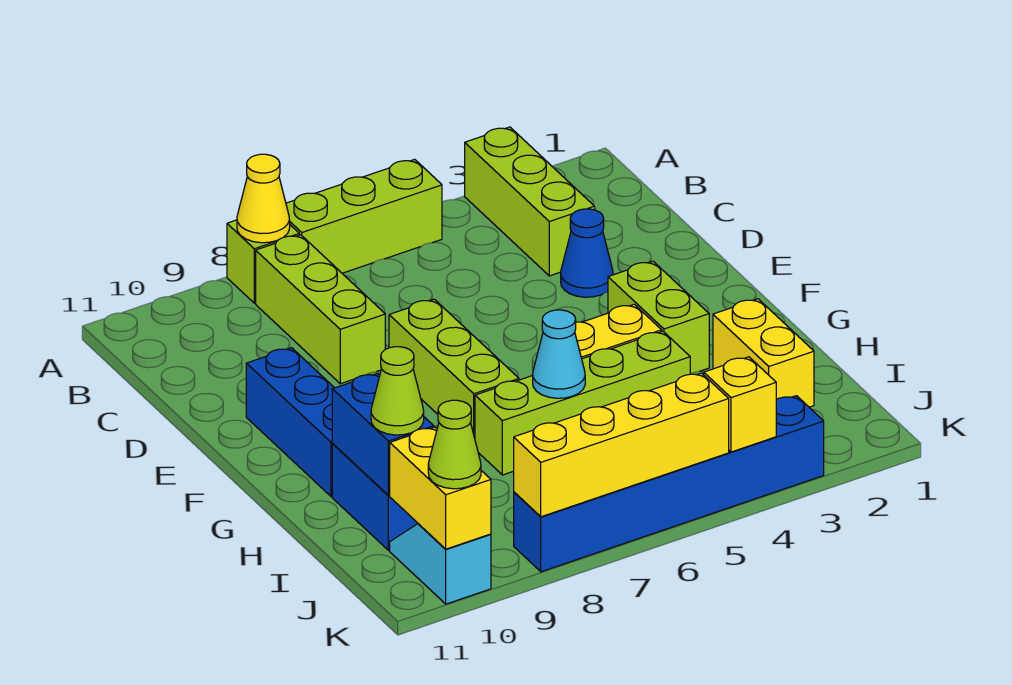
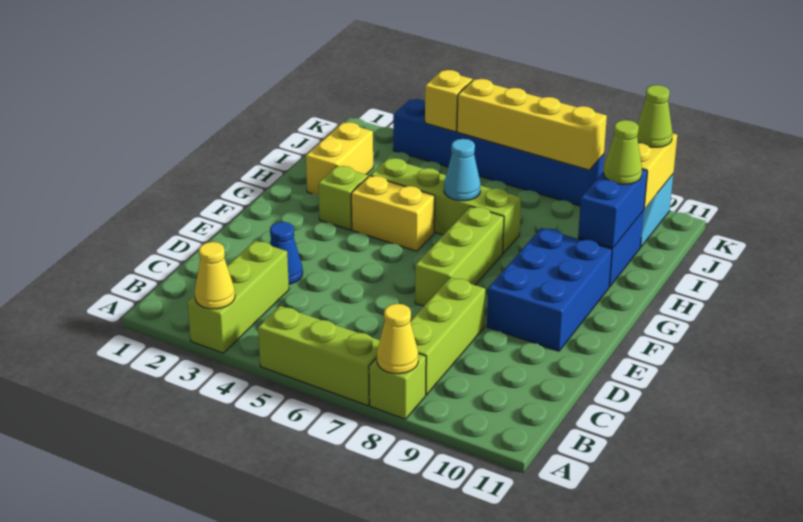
none -> yellow 1x1 cone [195,242,235,309]
blue 1x3 brick [246,348,334,497] -> blue 2x3 brick [487,228,612,351]
lime 1x2 brick [608,261,709,374] -> lime 1x1 brick [318,166,368,230]

